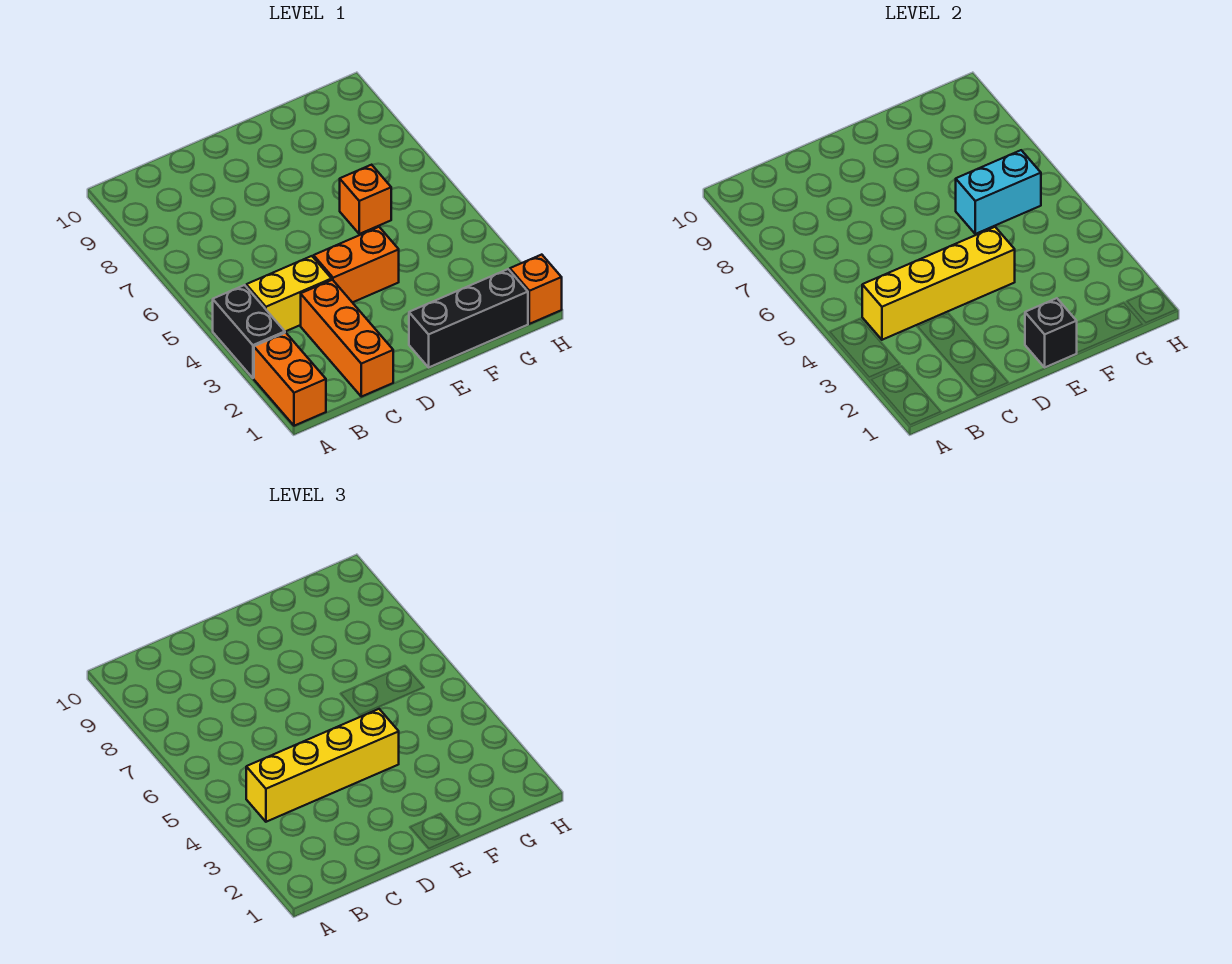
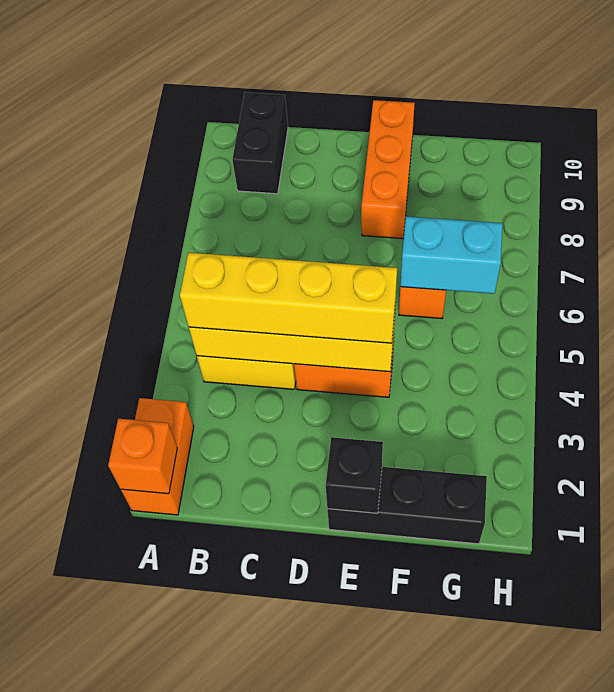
black 1x2 brick [213,285,285,378] -> black 1x2 brick moved to [232,92,288,194]
orange 1x3 brick [301,280,393,397] -> orange 1x3 brick moved to [361,100,415,239]
orange 1x1 brick [510,255,562,324] -> orange 1x1 brick moved to [108,419,177,494]

